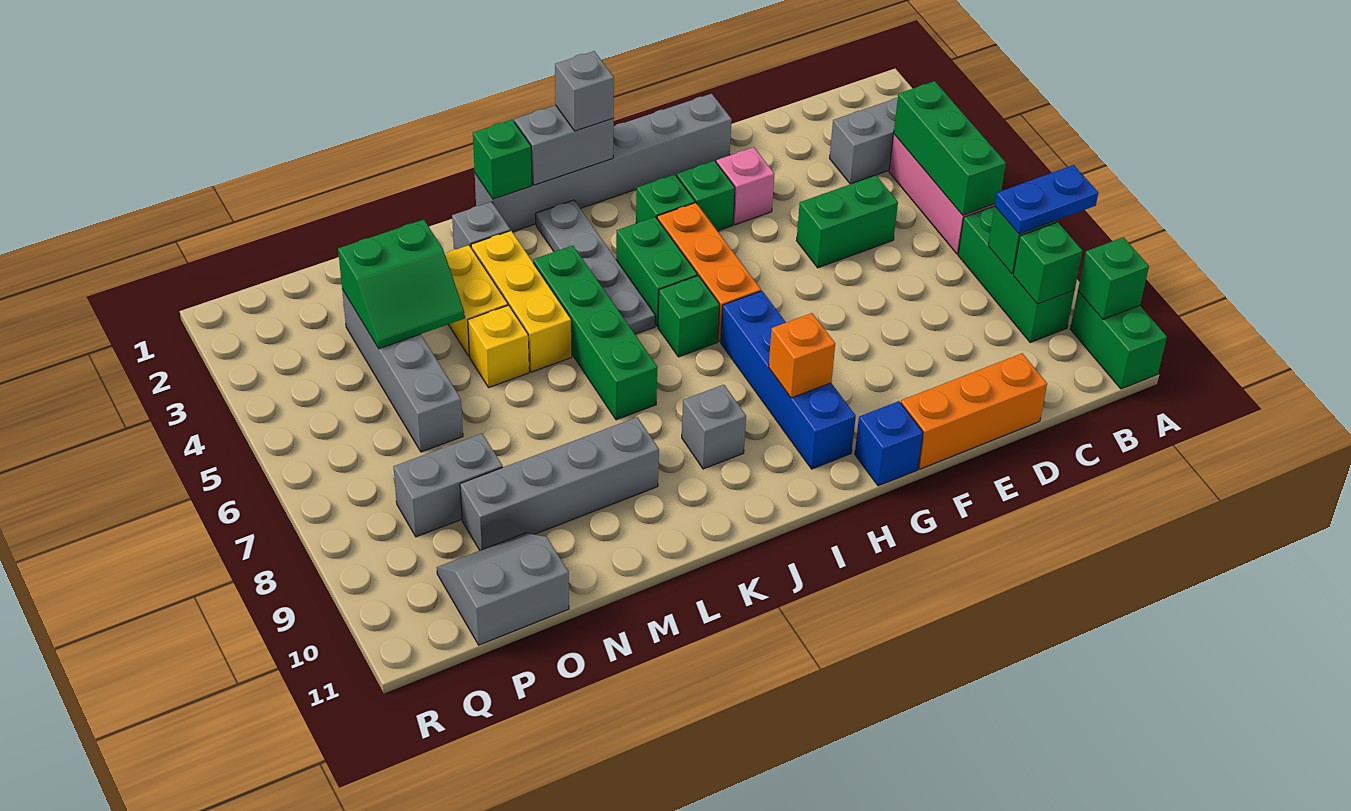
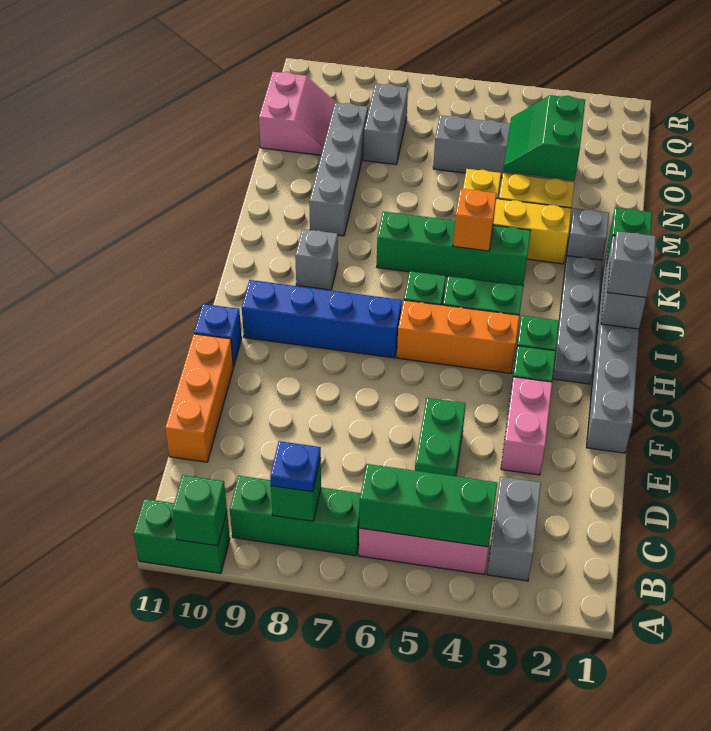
blue 1x2 plate [995,165,1098,234] -> blue 1x1 plate [270,441,321,492]
green 1x1 brick [1013,222,1082,304] -> none
pink 1x1 brick [716,147,774,225] -> pink 1x2 brick [501,377,552,475]
orange 1x1 brick [769,313,835,398] -> orange 1x1 brick moved to [453,189,497,251]
grey 1x4 plate [536,200,655,334] -> grey 1x4 plate turned to [553,256,603,384]
grey 2x2 slope [437,533,569,645] -> pink 2x2 slope [259,72,337,155]

